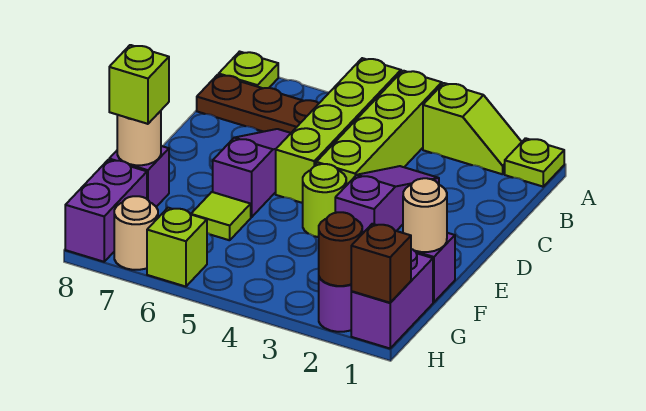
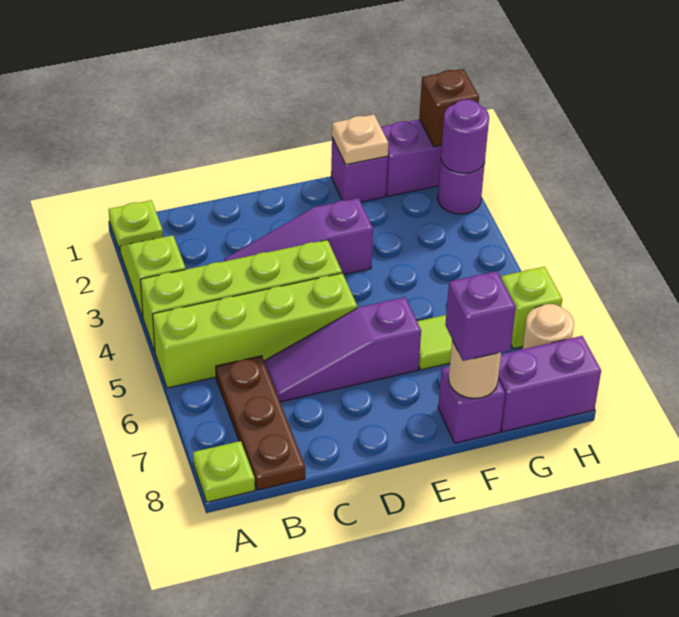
lime 1x1 round brick [303,164,346,237] -> none
tan 1x1 round brick [403,178,447,252] -> tan 1x1 plate [332,115,388,165]
lime 1x1 brick [109,45,169,124] -> purple 1x1 brick [445,271,516,361]
brown 1x1 round brick [319,212,362,286] -> purple 1x1 round brick [441,99,489,173]

